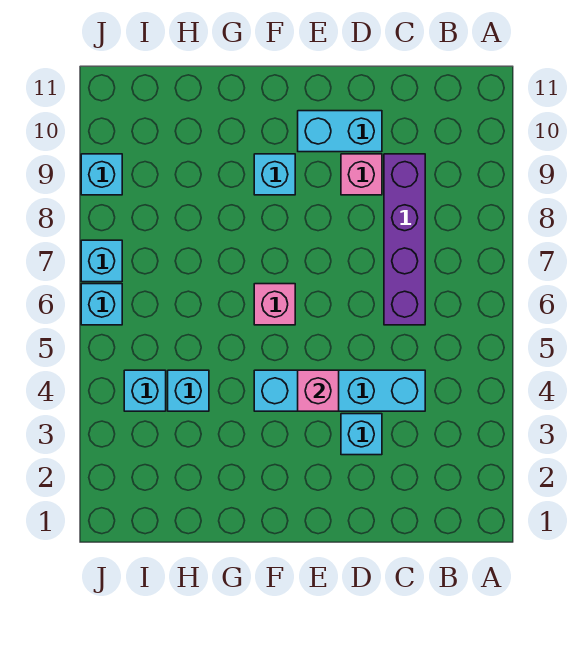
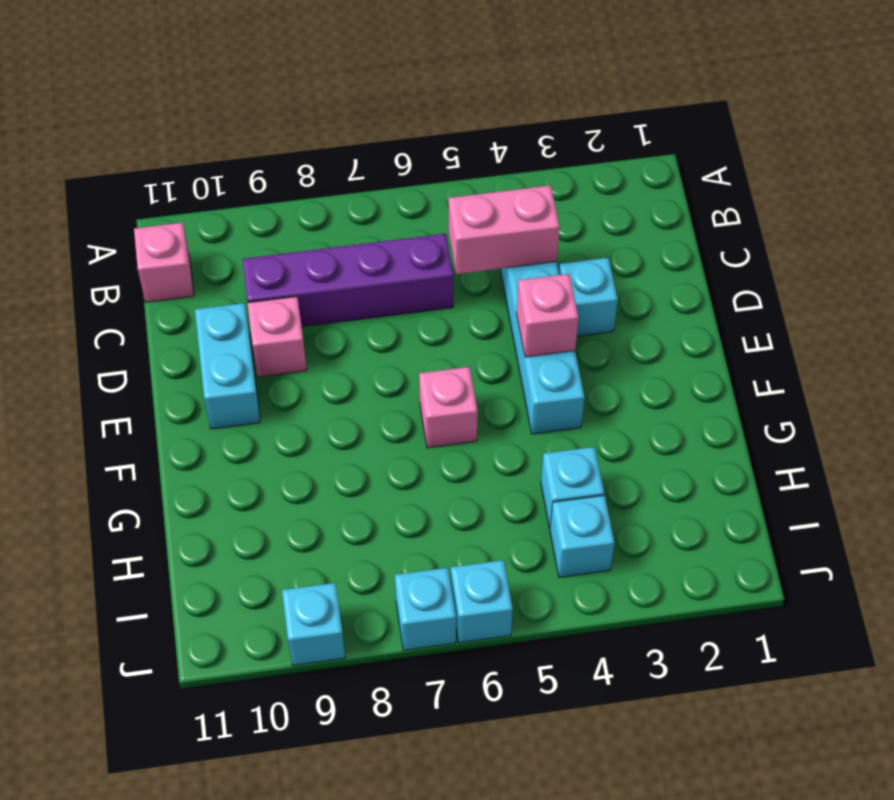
none -> pink 1x1 brick [134,223,194,302]
none -> pink 1x2 brick [449,185,560,274]
cyan 1x1 brick [254,154,295,195] -> none

